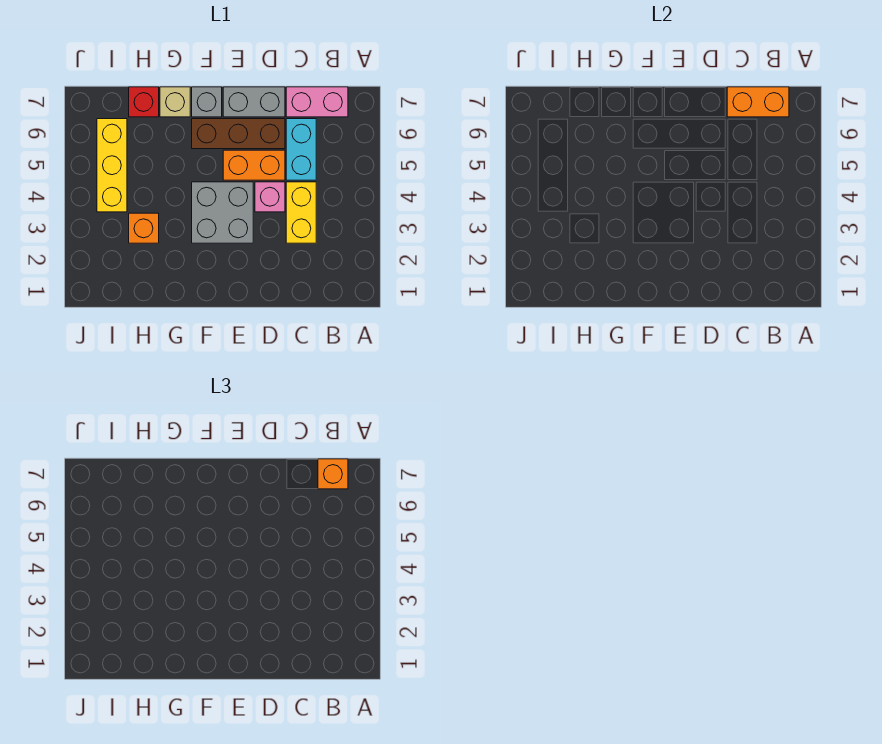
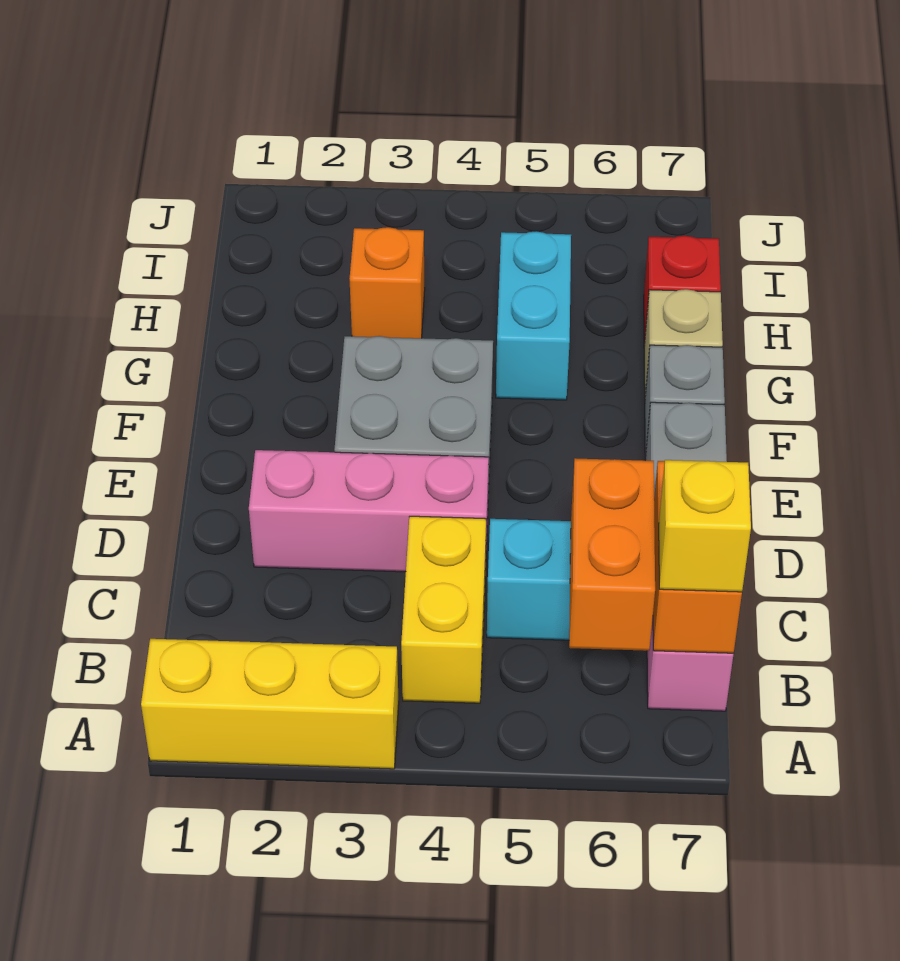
orange 1x1 brick [318,459,348,489] -> yellow 1x1 brick [659,460,751,592]
yellow 1x2 brick [286,182,316,243] -> yellow 1x2 brick turned to [401,516,486,703]
pink 1x1 brick [255,182,285,212] -> pink 1x3 brick [249,450,489,572]
orange 1x2 brick [223,150,285,180] -> orange 1x2 brick moved to [569,458,655,651]
brown 1x3 brick [192,119,285,149] -> none
none -> cyan 1x2 brick [496,231,571,400]
yellow 1x3 brick [97,119,127,212] -> yellow 1x3 brick moved to [141,639,399,769]

